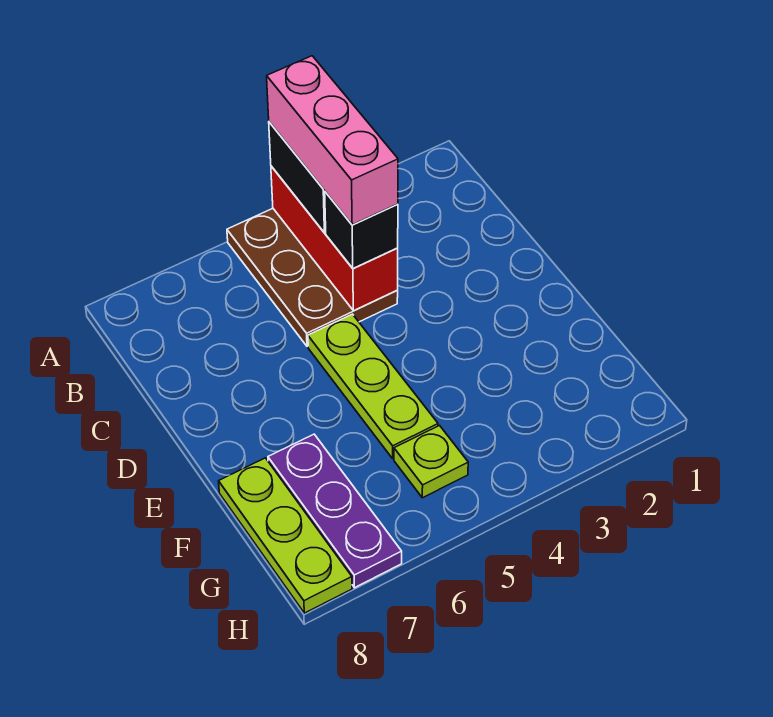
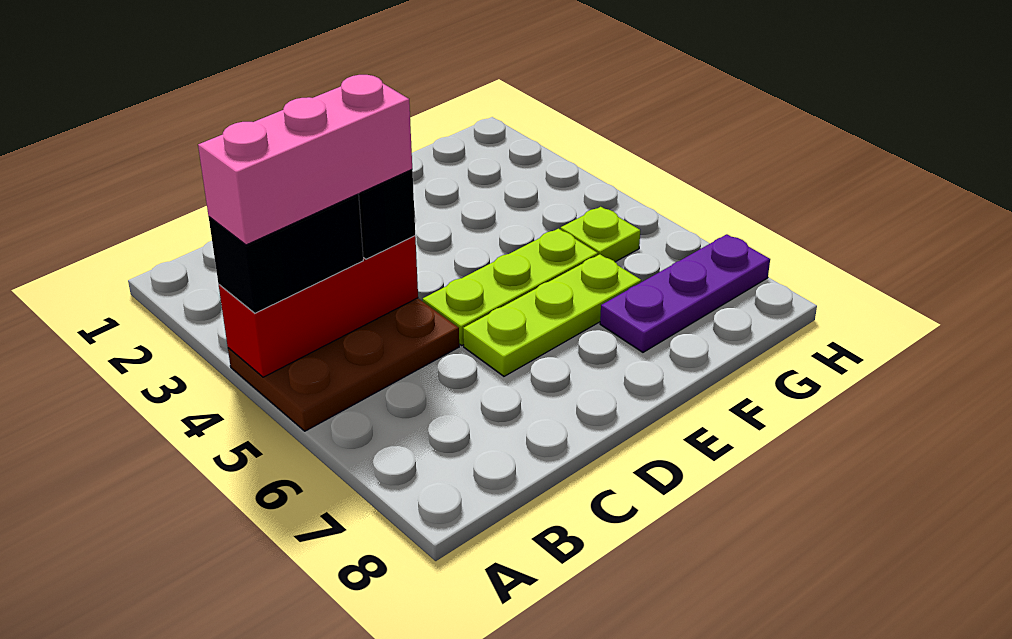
lime 1x3 plate [219,458,352,613] -> lime 1x3 plate moved to [463,254,641,376]

